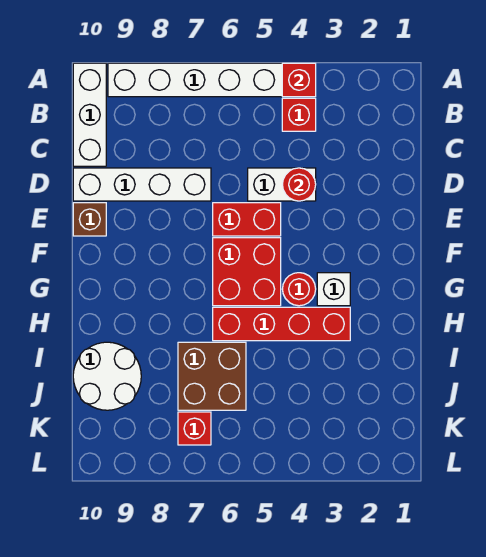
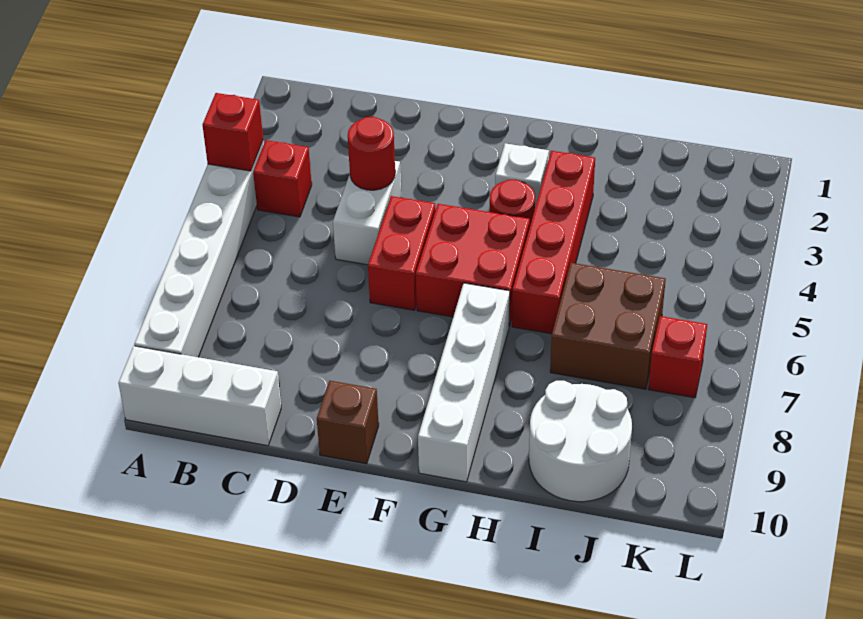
white 1x4 brick [73,168,211,201] -> white 1x4 brick moved to [418,283,510,482]

